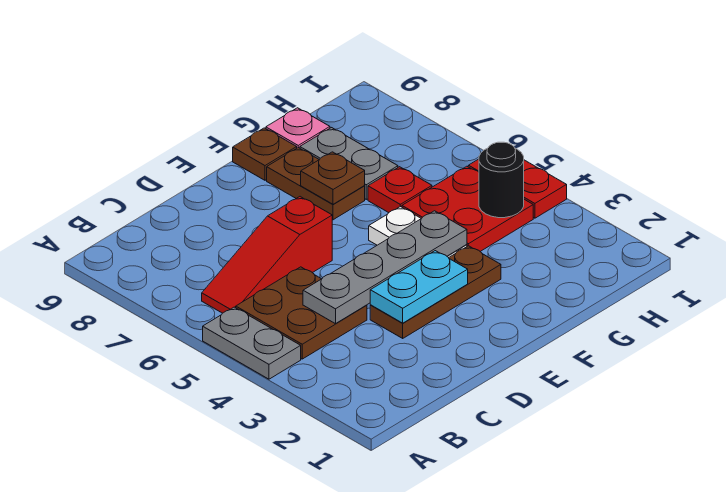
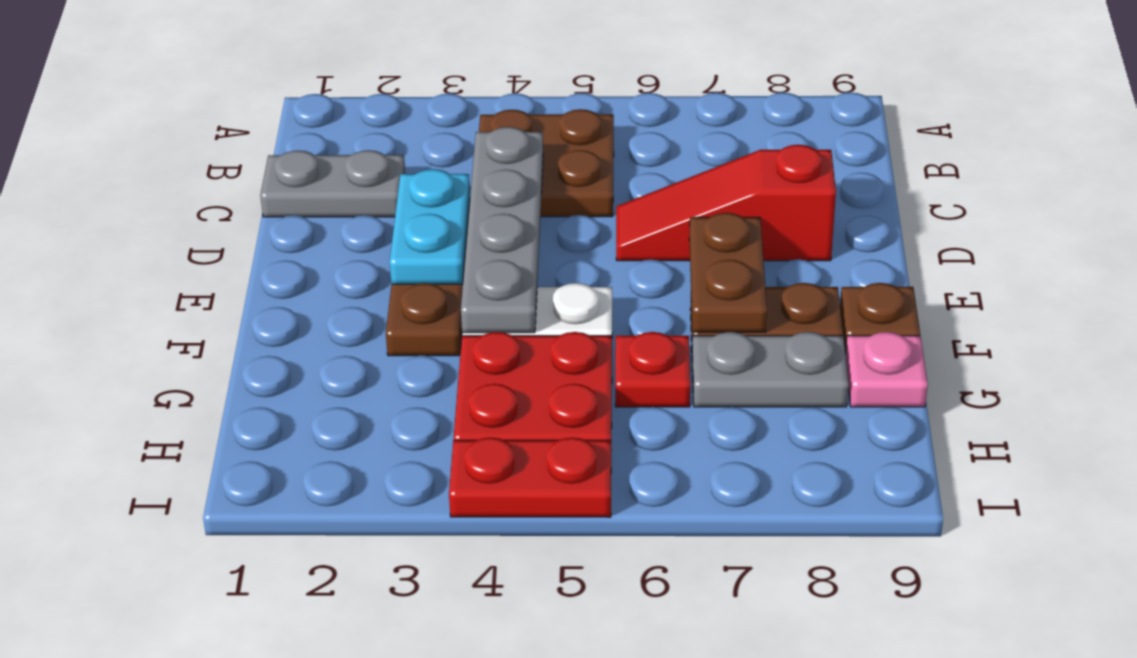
grey 1x2 plate [203,307,301,379] -> grey 1x2 plate moved to [260,150,405,217]
red 1x3 slope [202,197,332,313] -> red 1x3 slope turned to [616,145,836,261]
brown 1x1 plate [301,152,365,204] -> brown 1x2 plate [689,213,767,332]
black 1x1 round brick [479,142,524,218] -> none

